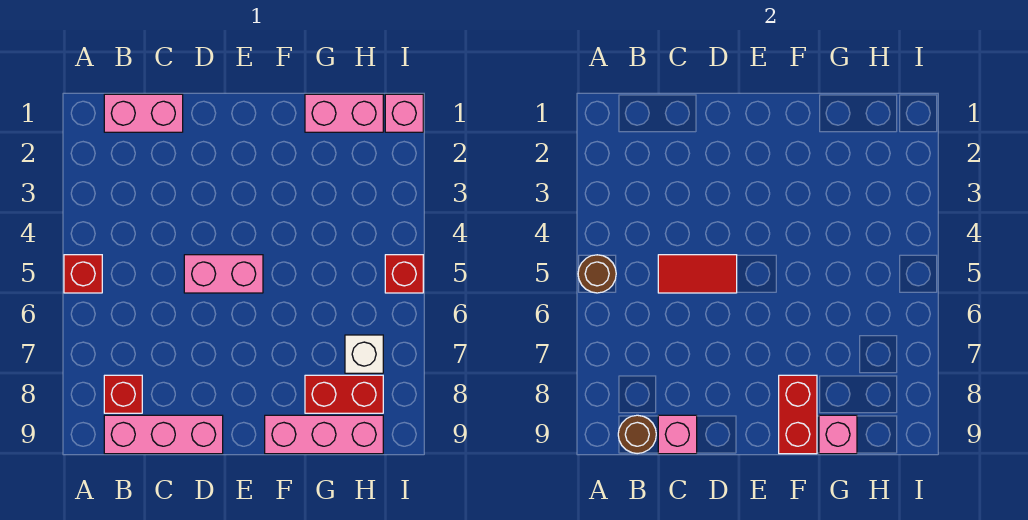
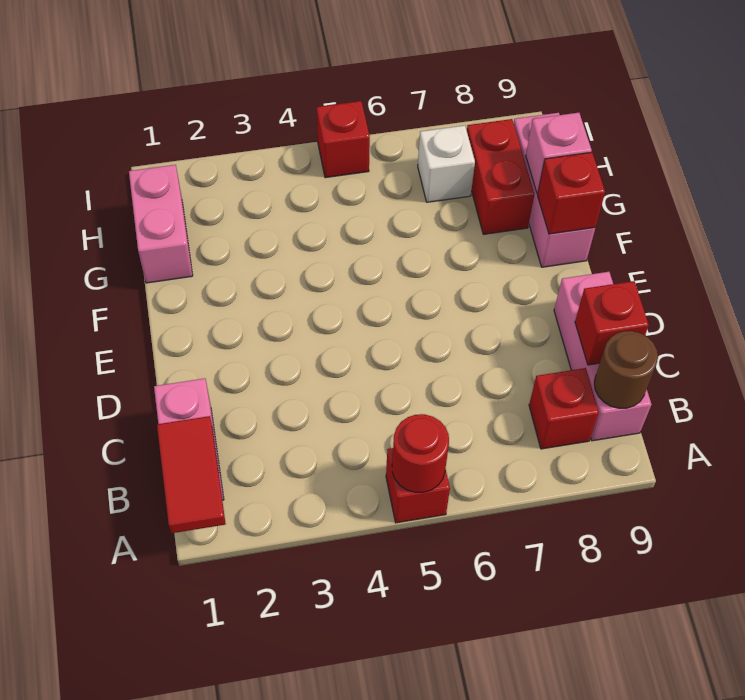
brown 1x1 round brick [578,255,616,293] -> red 1x1 round brick [392,414,449,492]
red 1x2 tile [658,255,737,293] -> red 1x2 tile moved to [157,416,226,533]
pink 1x1 brick [658,415,697,454] -> red 1x1 brick [575,281,649,365]
pink 1x2 brick [184,255,263,293] -> none
red 1x2 brick [779,375,817,454] -> red 1x1 brick [537,152,605,234]
pink 1x1 brick [385,94,423,132] -> none

